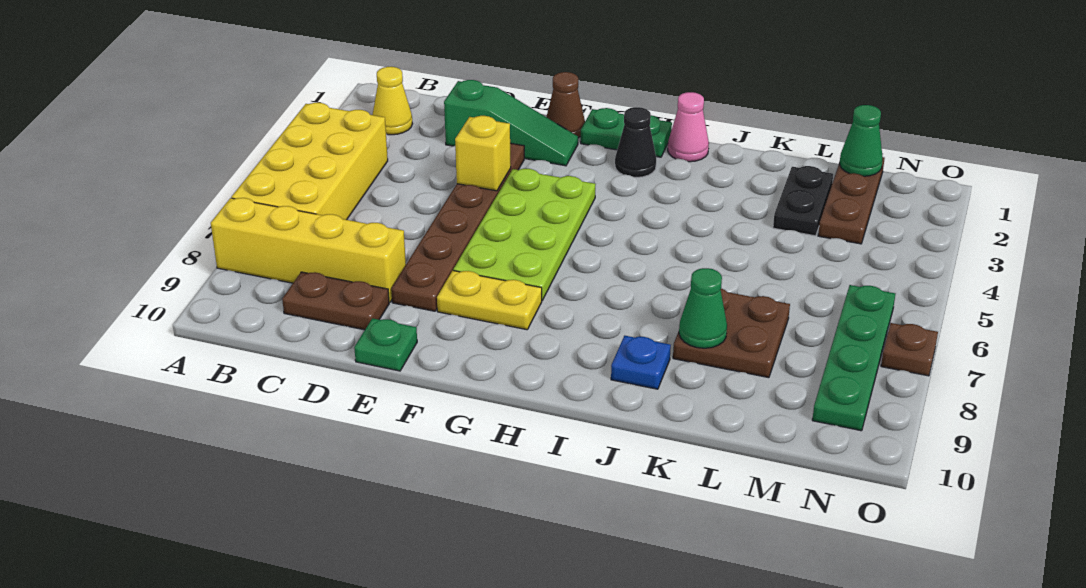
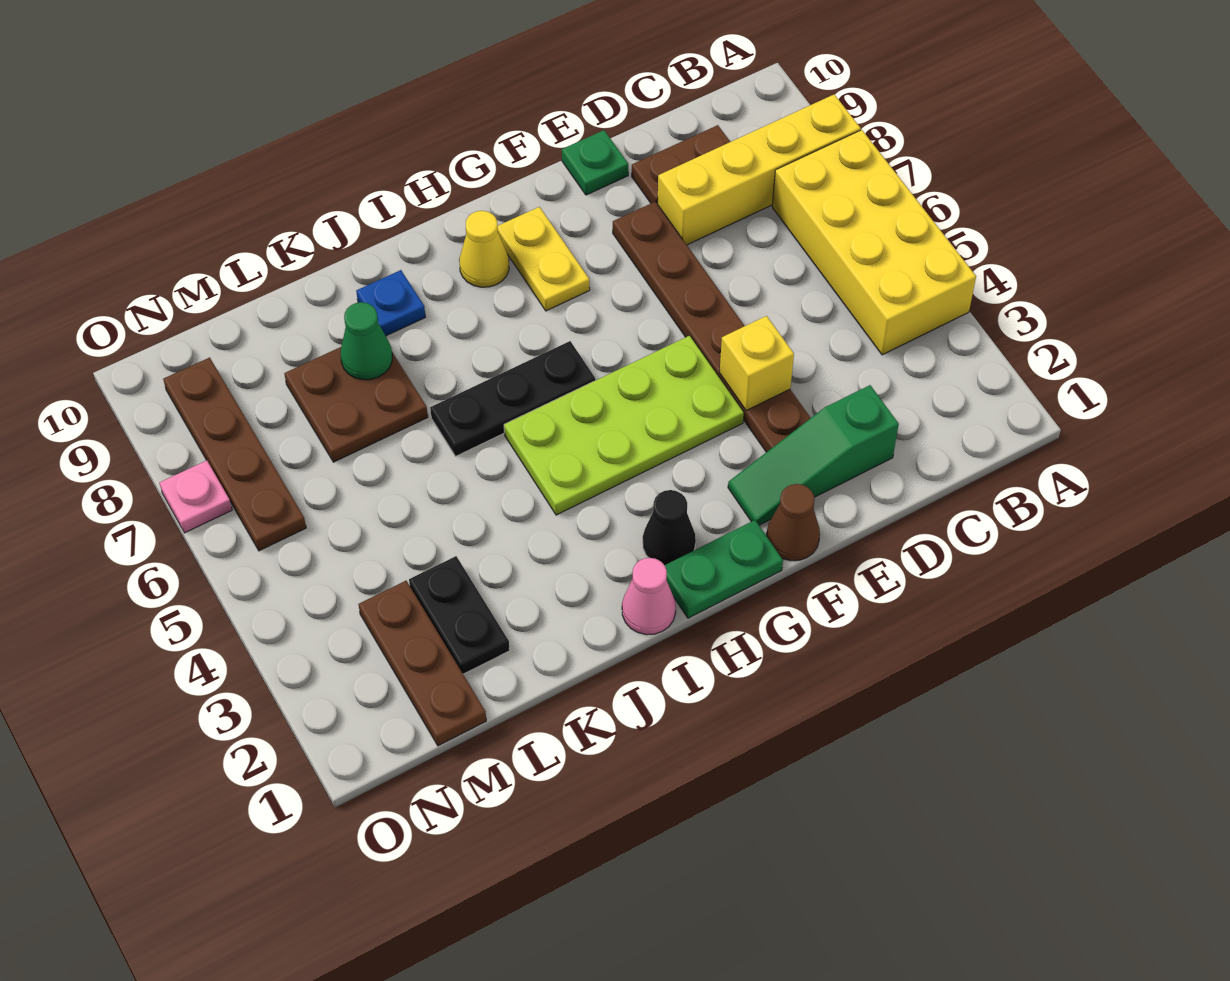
yellow 1x1 cone [373,67,412,135] -> yellow 1x1 cone moved to [459,211,509,287]
lime 2x4 plate [453,169,596,300] -> lime 2x4 plate turned to [504,336,744,515]
yellow 1x2 plate [437,271,542,330] -> yellow 1x2 plate turned to [498,207,590,311]
none -> black 1x3 plate [430,341,595,456]
green 1x1 cone [840,105,883,176] -> none
green 1x4 plate [812,285,895,431] -> brown 1x4 plate [163,357,306,551]
brown 1x1 plate [881,323,938,376] -> pink 1x1 plate [160,460,232,533]

